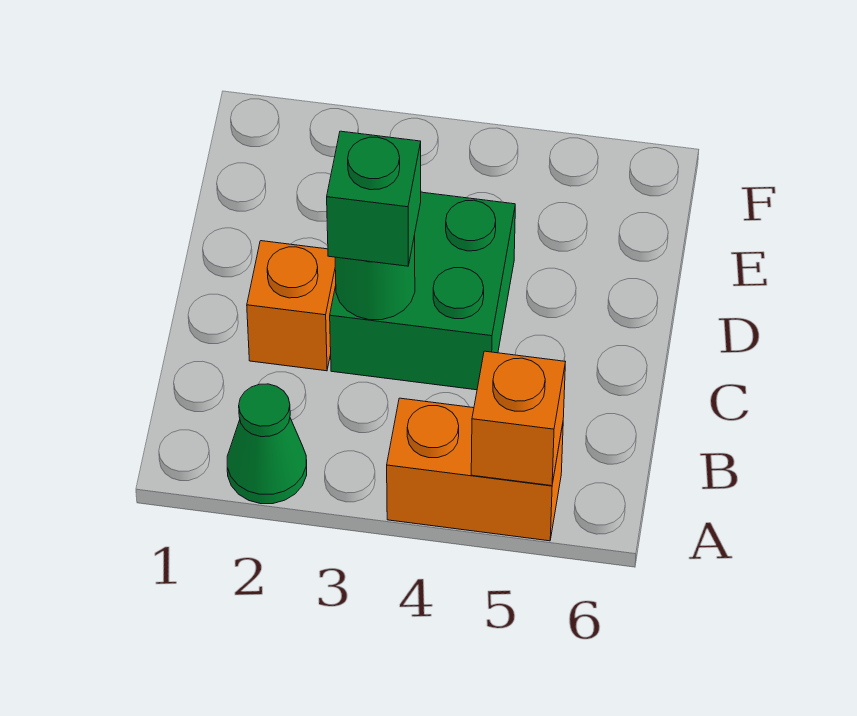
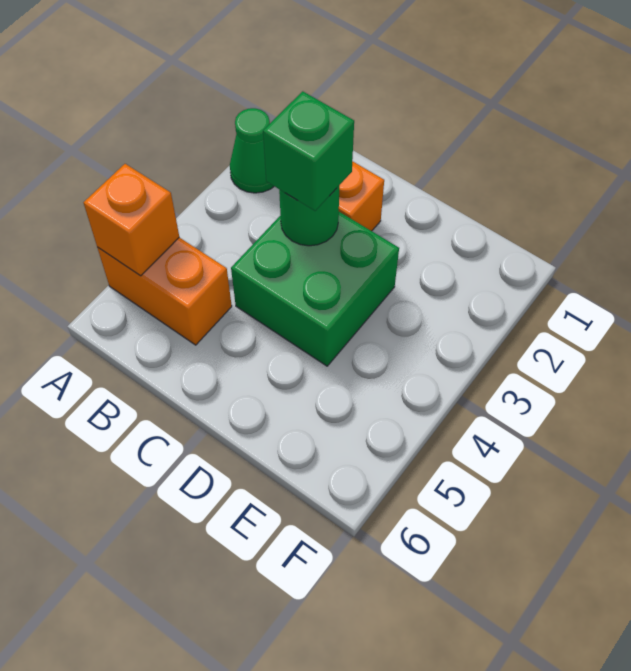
orange 1x2 brick [387,398,563,541] -> orange 1x2 brick turned to [97,238,232,345]

